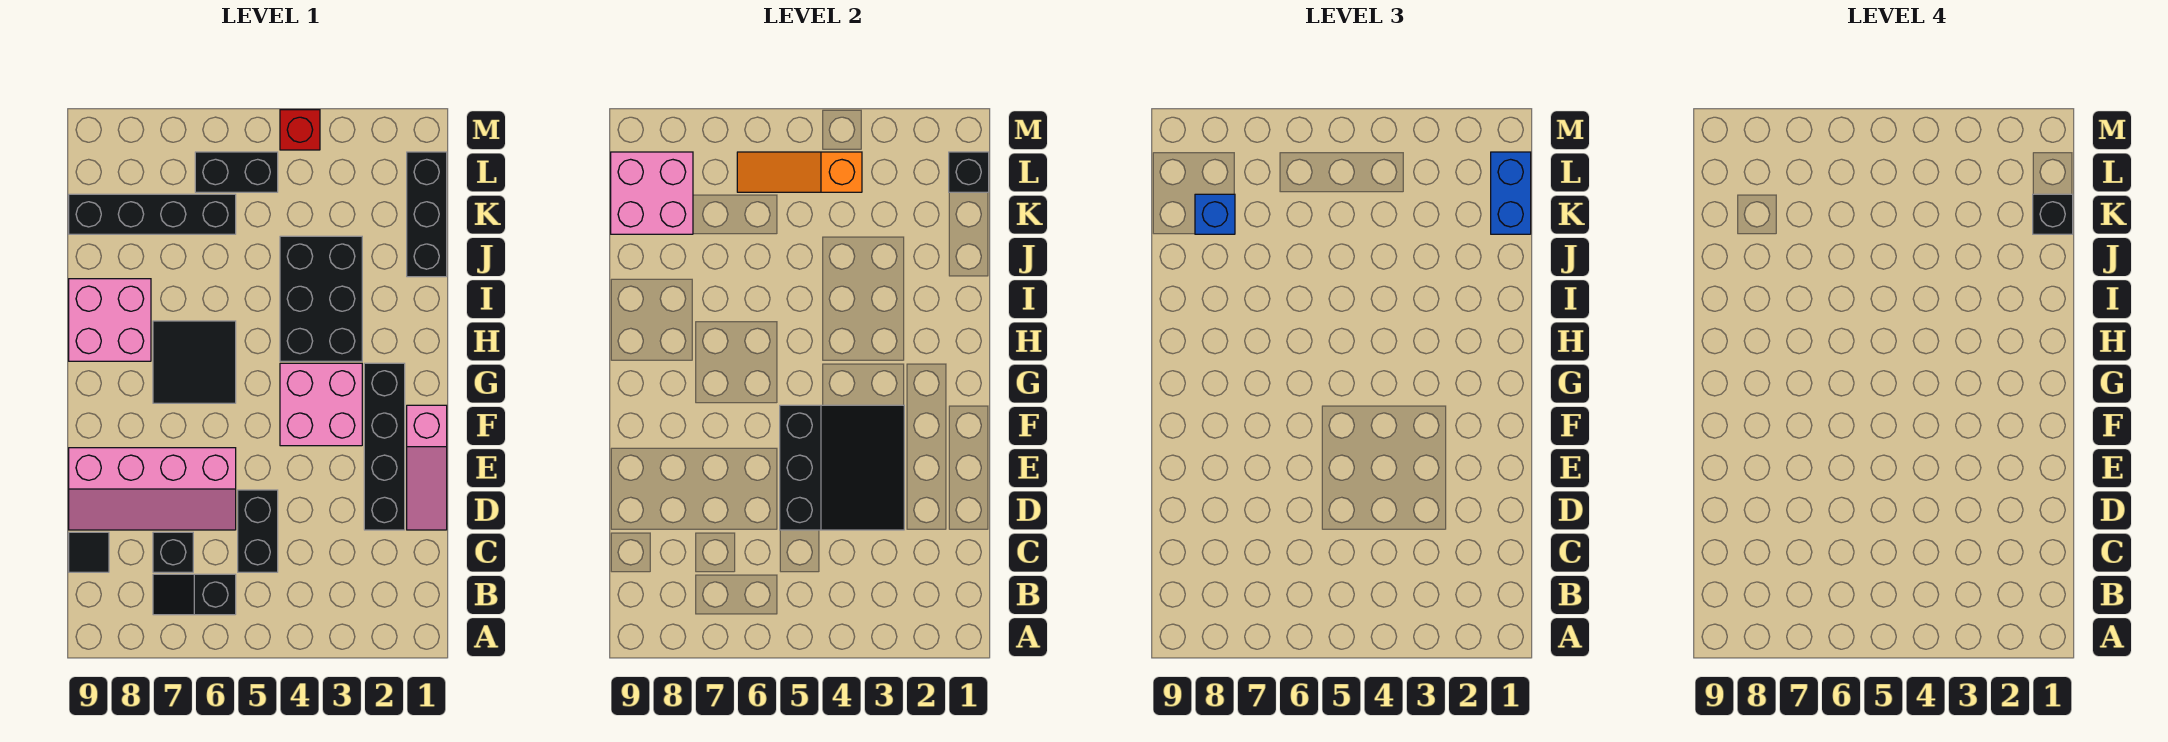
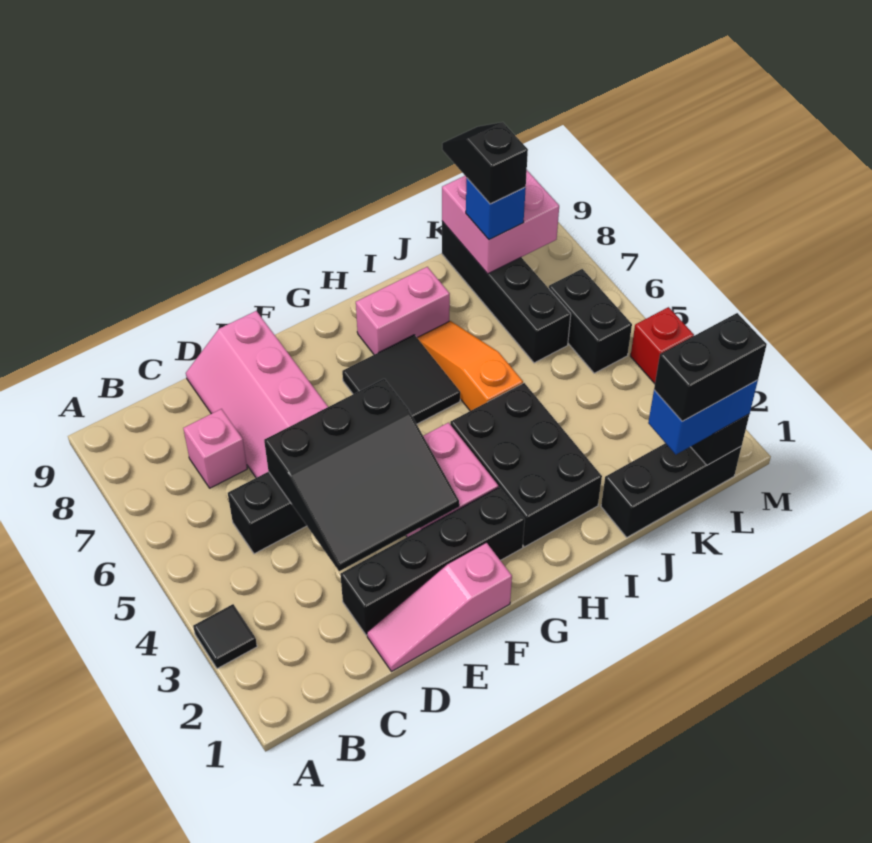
black 1x2 slope [153,574,236,615] -> black 1x2 slope moved to [442,122,528,204]
black 1x1 brick [153,532,193,572] -> pink 1x1 brick [183,409,247,488]
black 1x1 tile [69,532,109,572] -> black 1x1 tile moved to [193,604,257,669]
black 2x3 brick [280,236,362,361] -> black 2x3 brick turned to [450,383,602,547]
pink 2x2 brick [69,279,151,361] -> pink 1x2 brick [356,267,450,355]
black 1x1 brick [2033,194,2073,234] -> black 1x2 brick [654,313,767,421]
orange 1x3 slope [737,152,862,192] -> orange 1x3 slope moved to [417,321,523,411]

